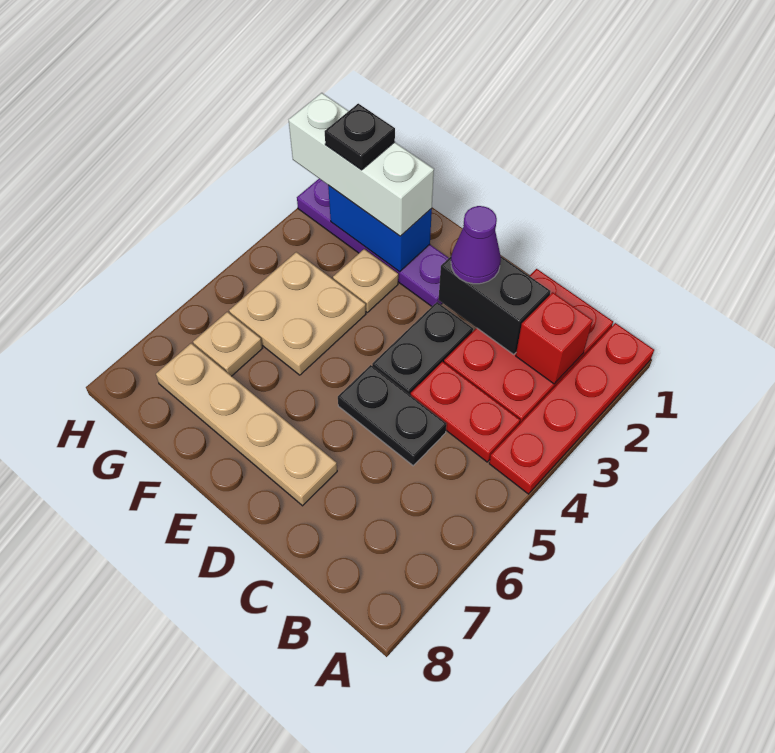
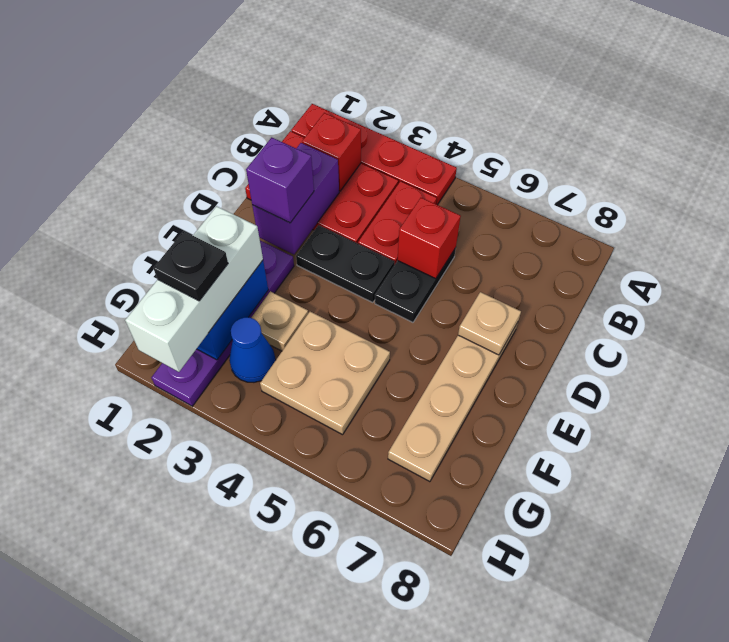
black 1x2 brick [439,256,551,355] -> purple 1x2 brick [252,143,339,254]
none -> red 1x1 brick [398,198,461,279]
purple 1x1 cone [451,206,501,284] -> purple 1x1 brick [246,138,314,223]
none -> blue 1x1 cone [229,317,276,382]
tan 1x1 plate [193,312,262,376] -> tan 1x1 plate moved to [458,292,521,355]

